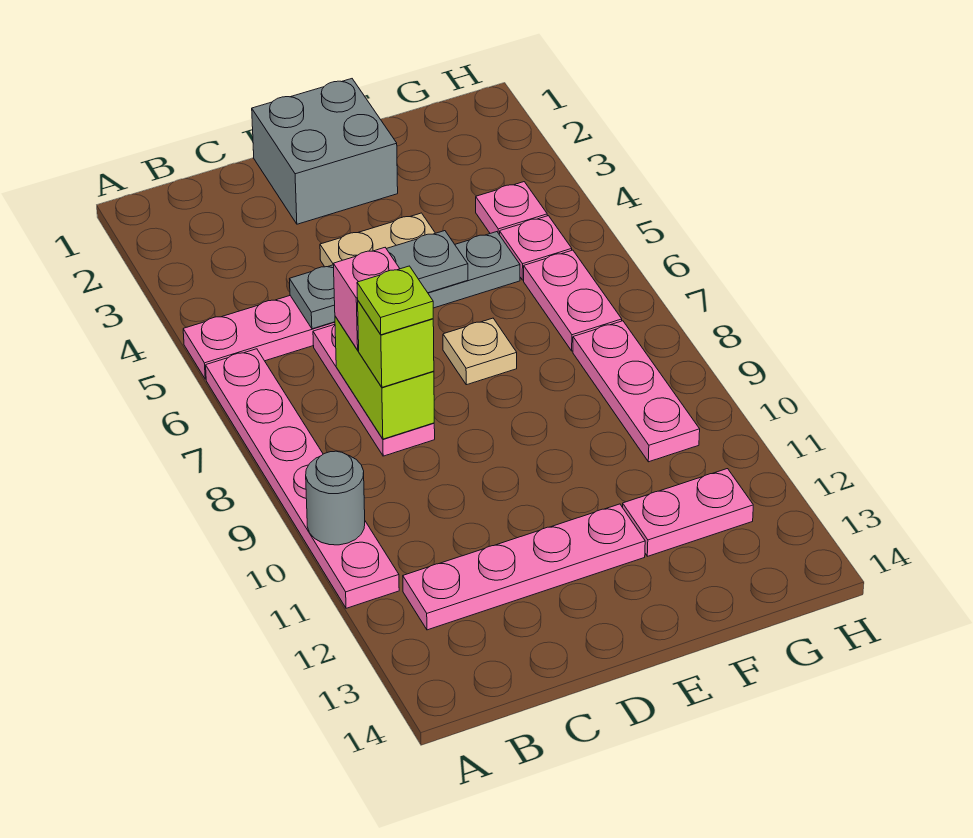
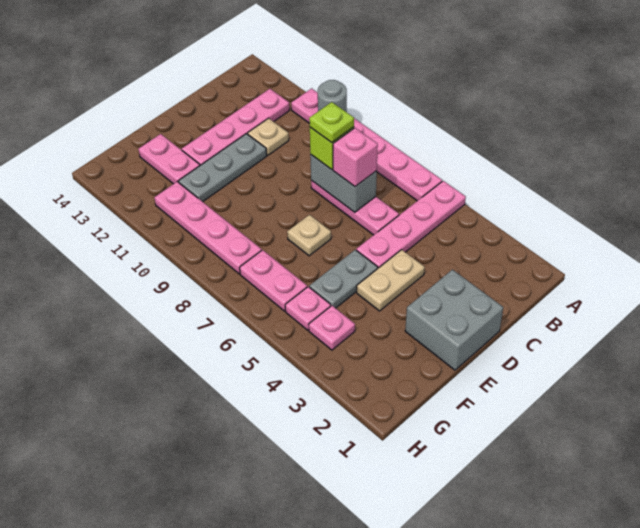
grey 1x3 plate [290,231,468,329] -> grey 1x3 plate moved to [178,134,267,202]
lime 1x2 brick [335,316,434,439] -> grey 1x2 brick [310,155,377,212]
none -> tan 1x1 plate [248,118,289,155]
pink 1x2 plate [623,469,753,556] -> pink 1x2 plate turned to [139,134,200,184]
pink 1x3 plate [573,321,700,462] -> pink 1x4 plate [154,182,262,274]

